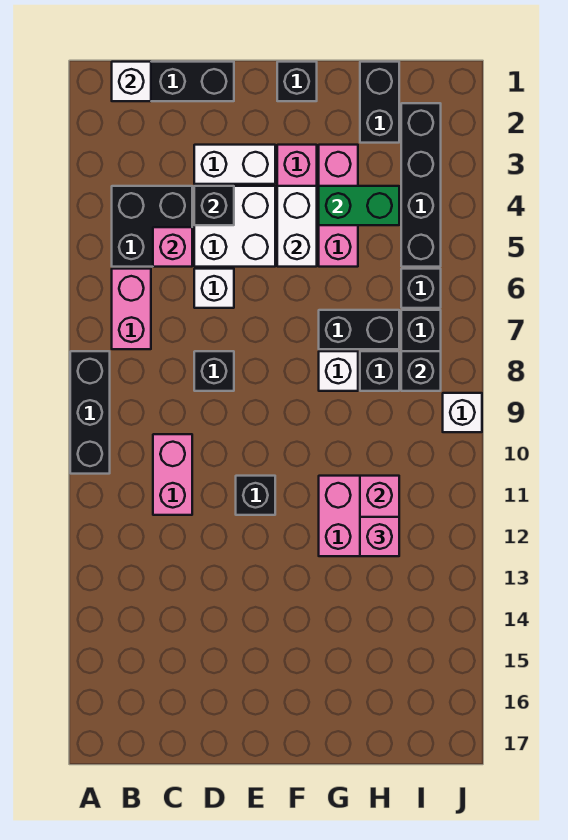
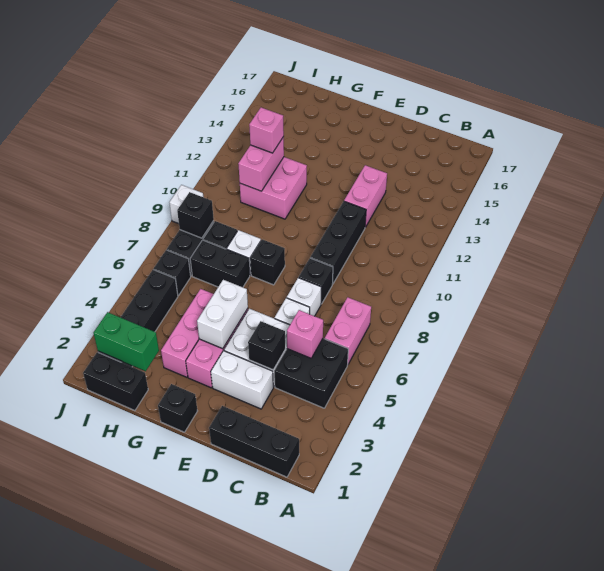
black 1x3 brick [70,351,110,474] -> black 1x3 brick moved to [310,201,366,283]
white 1x1 brick [112,62,151,101] -> white 1x1 brick moved to [287,278,322,316]
pink 1x2 brick [153,434,192,515] -> pink 1x2 brick moved to [344,165,387,227]
black 1x1 brick [236,476,275,515] -> black 1x1 brick moved to [250,239,285,285]
green 1x2 brick [319,186,399,225] -> green 1x2 brick moved to [94,312,159,371]
black 1x2 brick [360,62,399,143] -> black 1x2 brick turned to [83,352,148,411]

